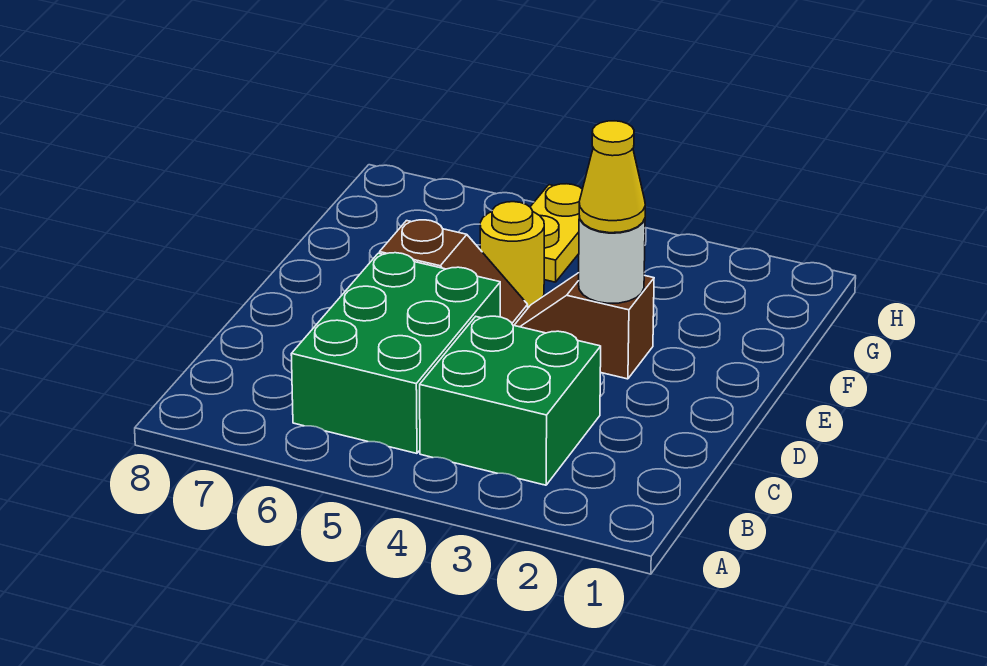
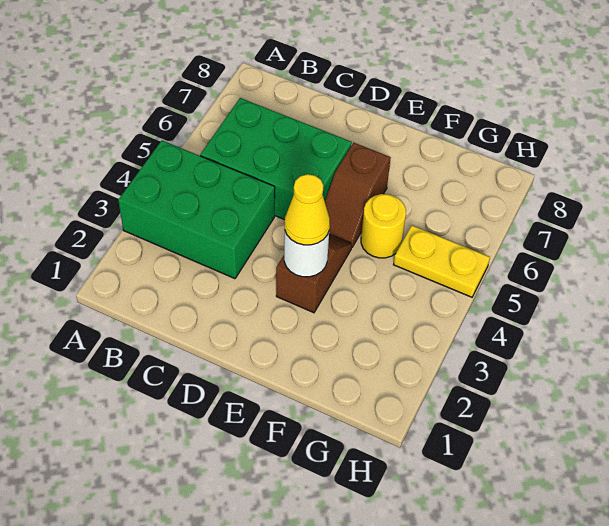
green 2x2 brick [420,316,601,485] -> green 2x3 brick [118,141,275,279]

